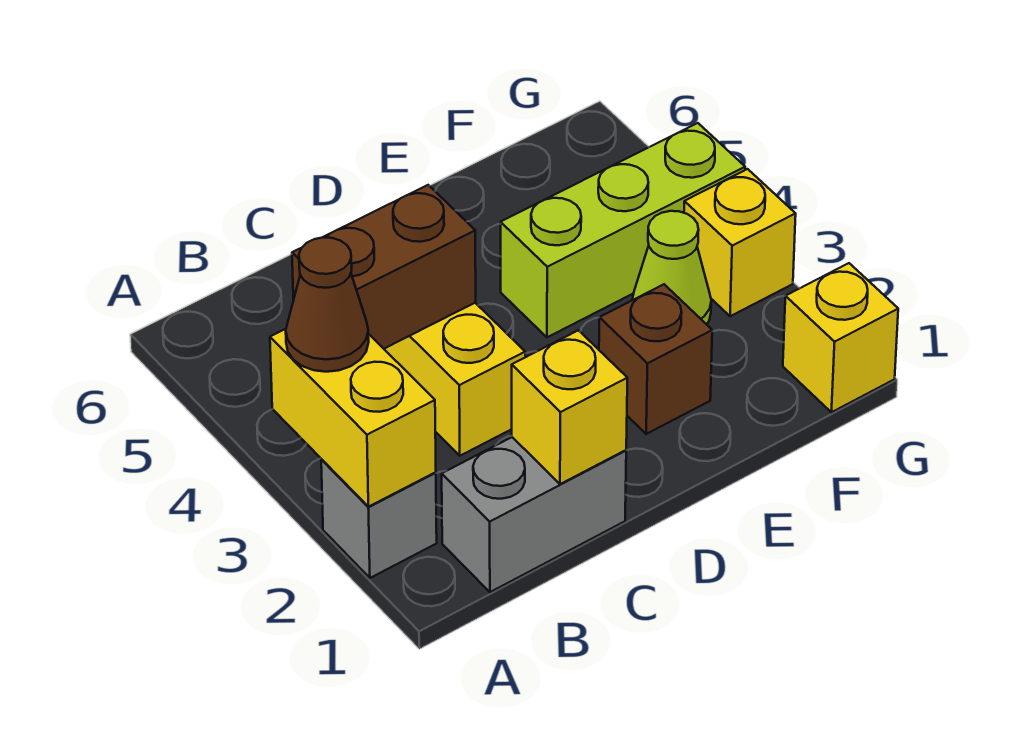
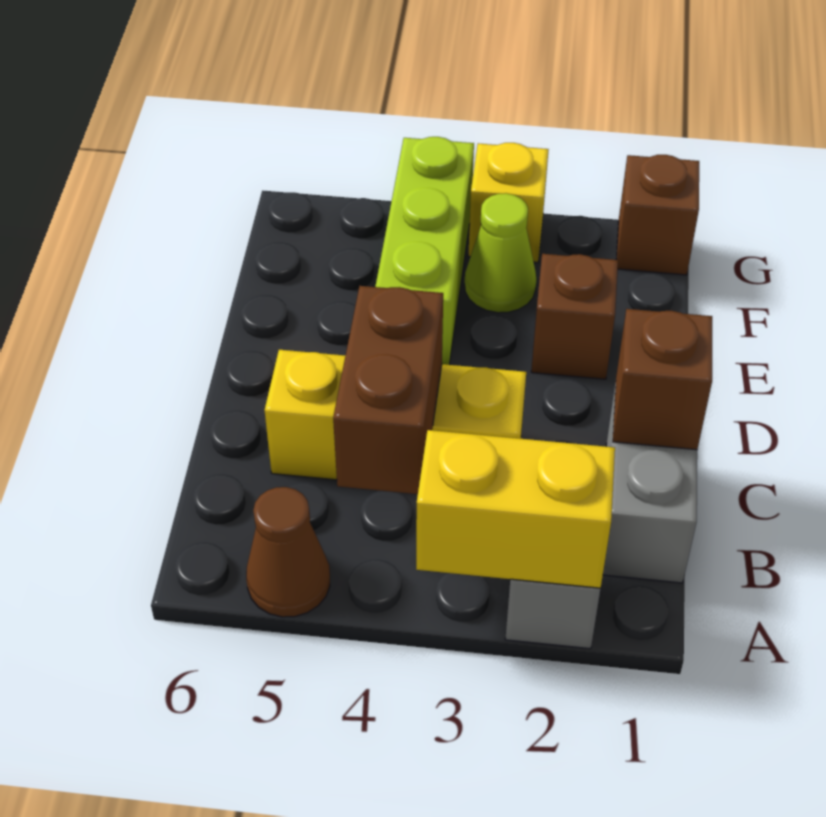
brown 1x1 cone [286,237,369,372] -> brown 1x1 cone moved to [246,487,330,617]
yellow 1x1 brick [512,330,627,484] -> brown 1x1 brick [613,309,712,450]
yellow 1x1 brick [783,263,898,412] -> brown 1x1 brick [616,155,699,275]

